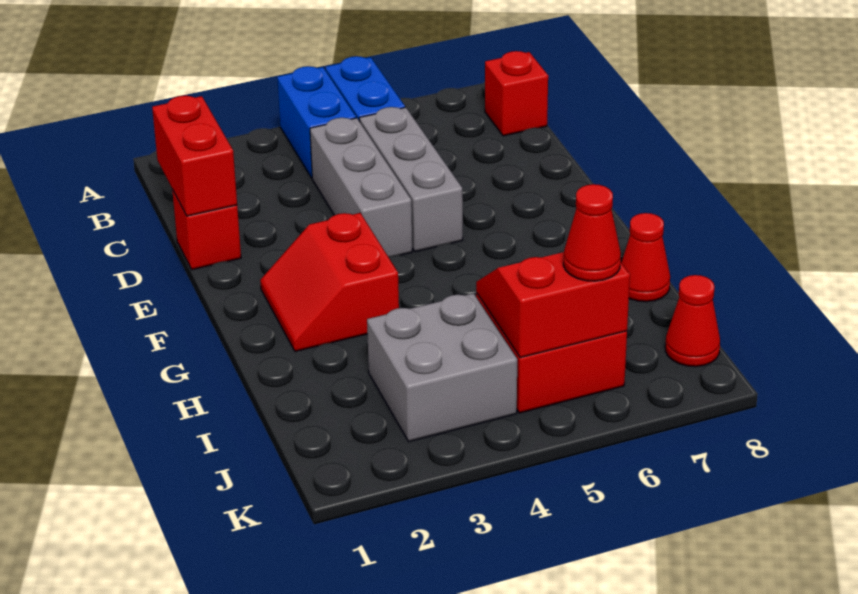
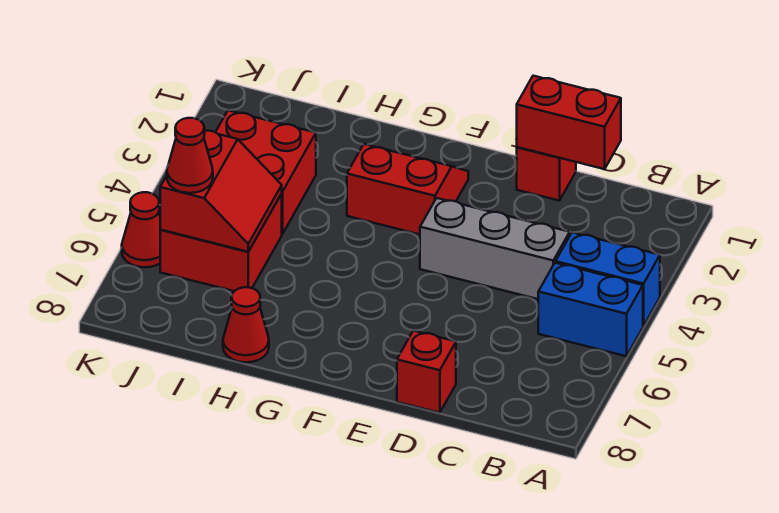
red 1x1 brick [485,51,548,136] -> red 1x1 brick moved to [397,331,456,413]
grey 1x3 brick [359,107,463,252] -> none
grey 2x2 brick [367,293,517,442] -> red 2x2 brick [216,110,316,234]
red 1x1 cone [665,275,720,367] -> red 1x1 cone moved to [122,192,160,267]

